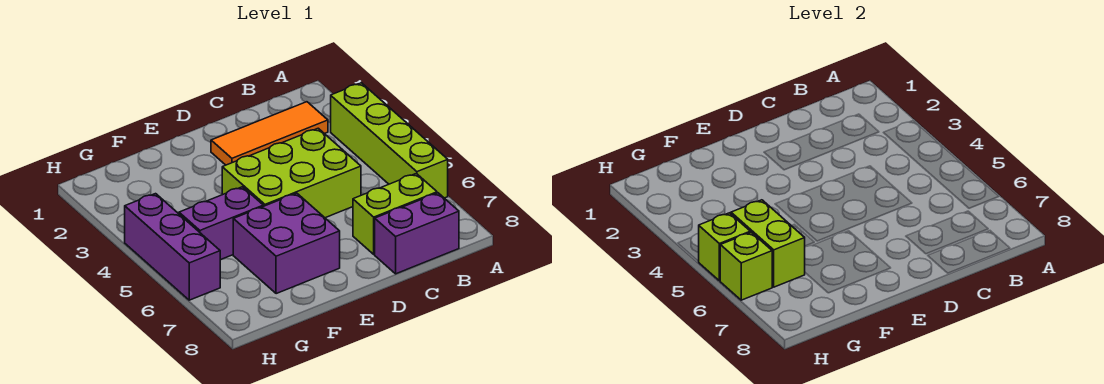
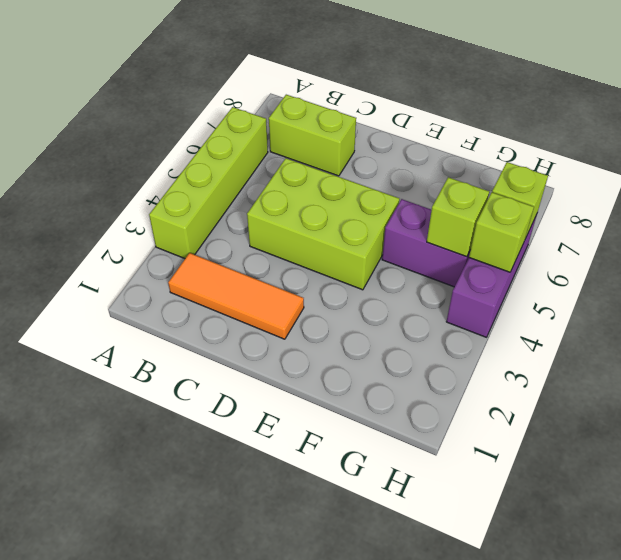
purple 1x2 brick [375,193,459,274] -> none
purple 2x2 brick [233,193,340,294] -> none
lime 1x2 brick [731,200,805,287] -> lime 1x1 brick [427,177,489,257]

